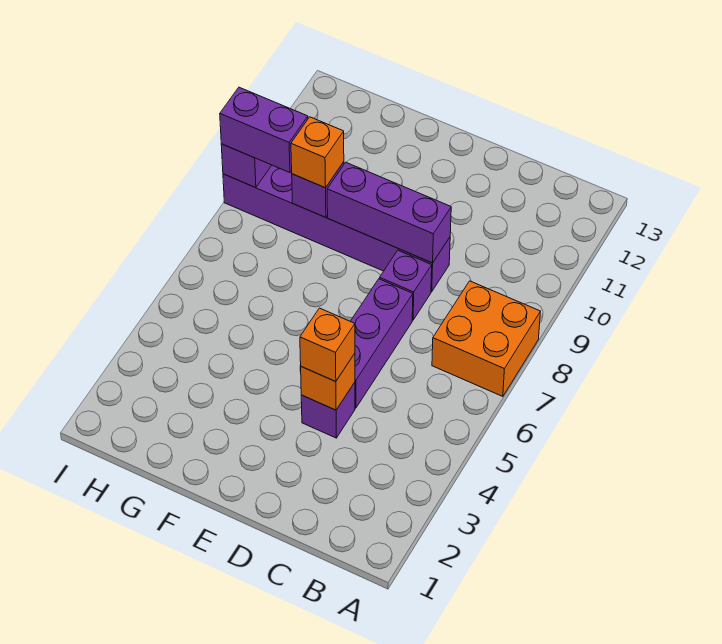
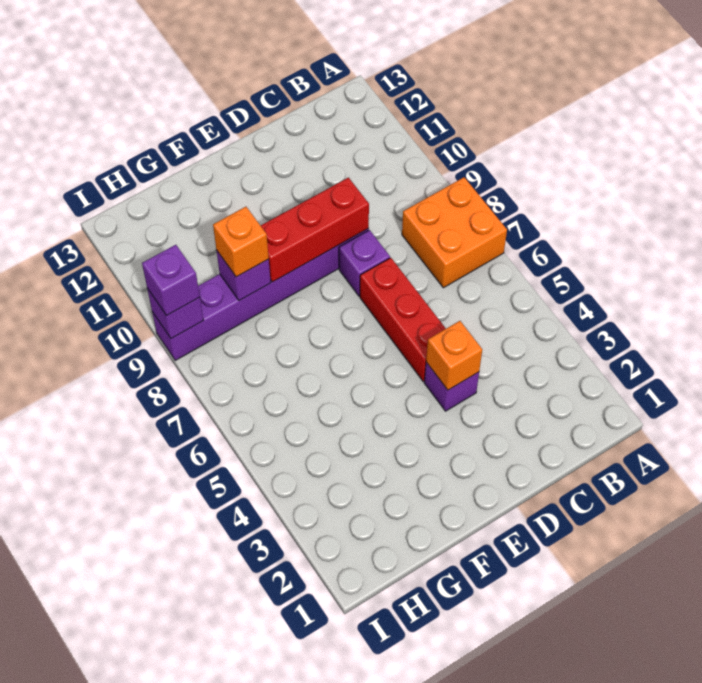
orange 1x1 brick [300,308,355,382] -> none
purple 1x3 brick [350,279,413,408] -> red 1x3 brick [360,258,446,382]
purple 1x3 brick [327,162,451,263] -> red 1x3 brick [261,178,369,282]
purple 1x2 brick [220,87,308,173] -> purple 1x1 brick [142,245,200,316]

